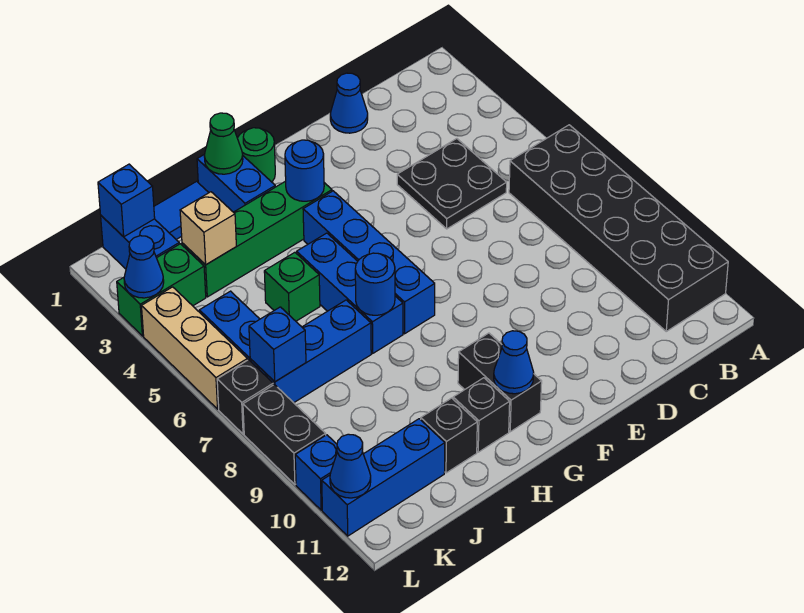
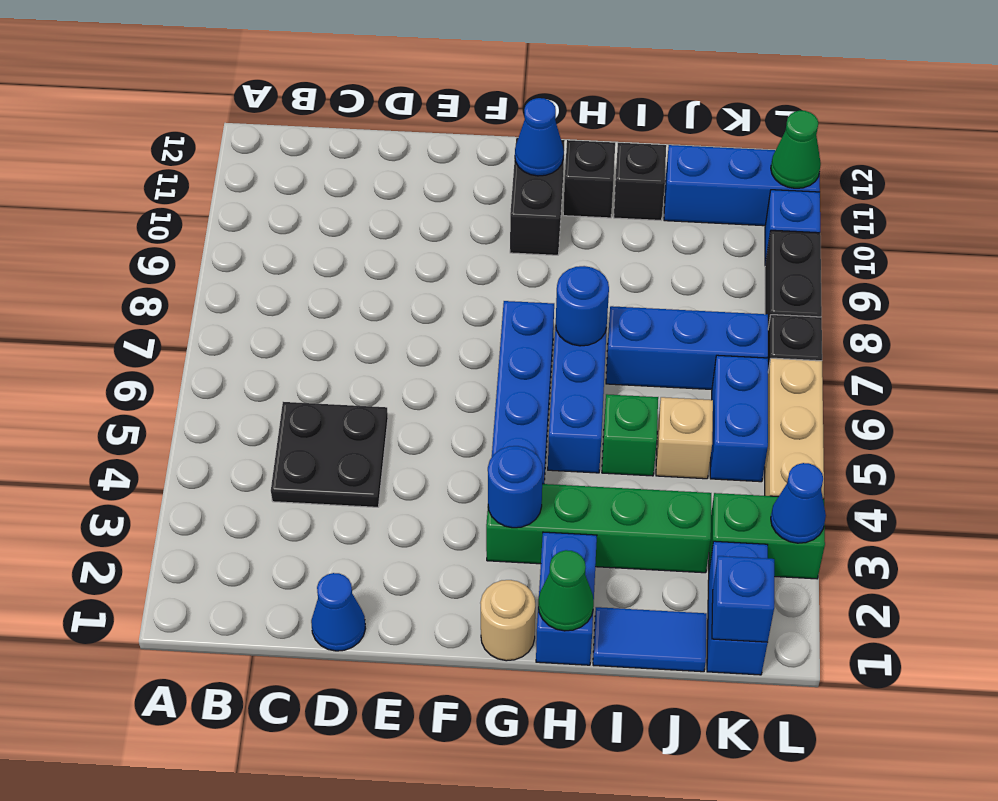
black 2x6 brick [509,125,728,331] -> none
green 1x1 round brick [237,128,275,182] -> tan 1x1 round brick [481,580,535,661]
tan 1x1 brick [180,192,236,265] -> tan 1x1 brick moved to [656,397,713,479]
blue 1x1 brick [249,307,306,382] -> none
blue 1x1 cone [330,434,371,498] -> green 1x1 cone [771,111,821,188]

